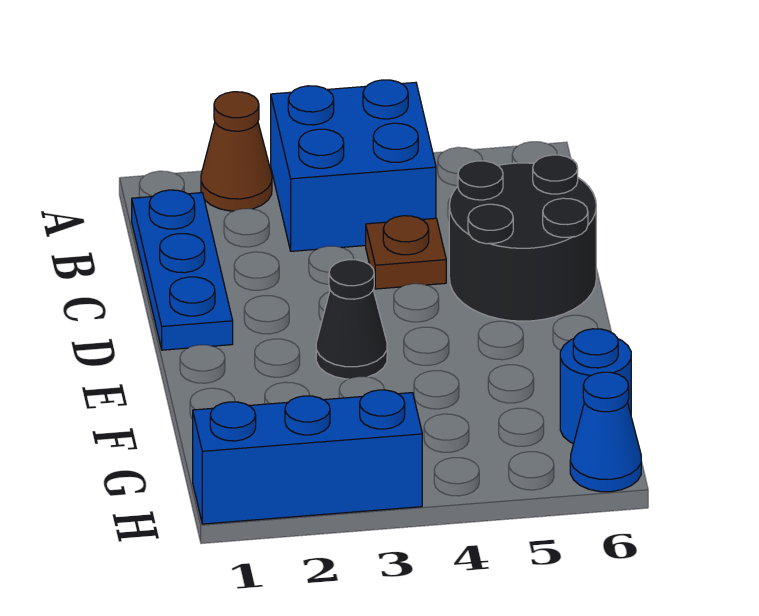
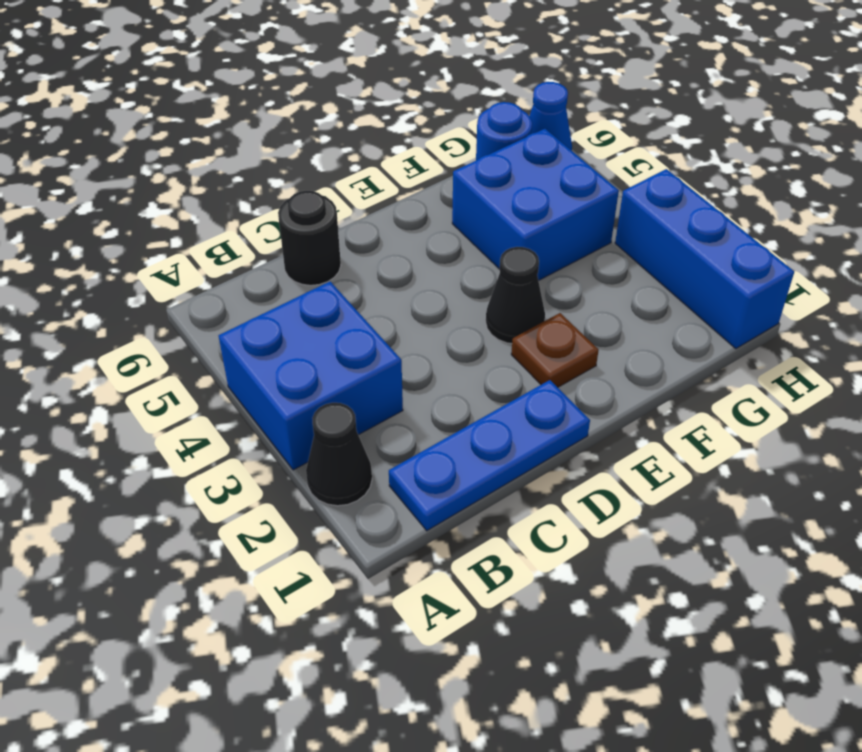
brown 1x1 cone [201,92,272,211] -> black 1x1 cone [306,403,372,506]
brown 1x1 plate [366,216,446,289] -> brown 1x1 plate moved to [511,313,599,387]
black 2x2 round brick [449,155,596,321] -> black 1x1 round brick [278,191,341,285]
none -> blue 2x2 brick [452,129,619,281]

